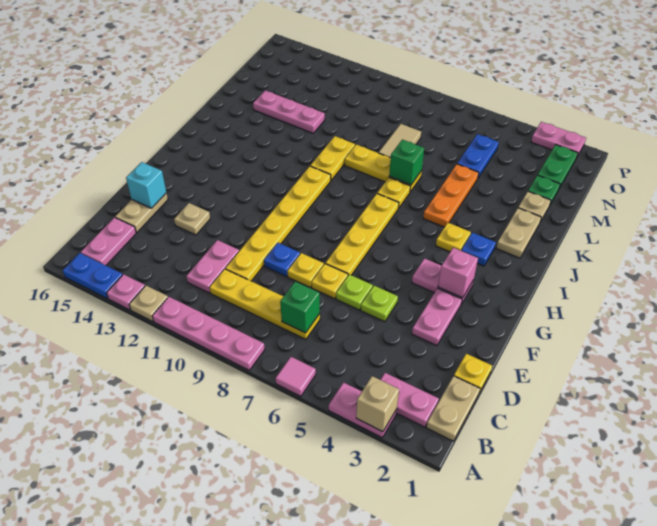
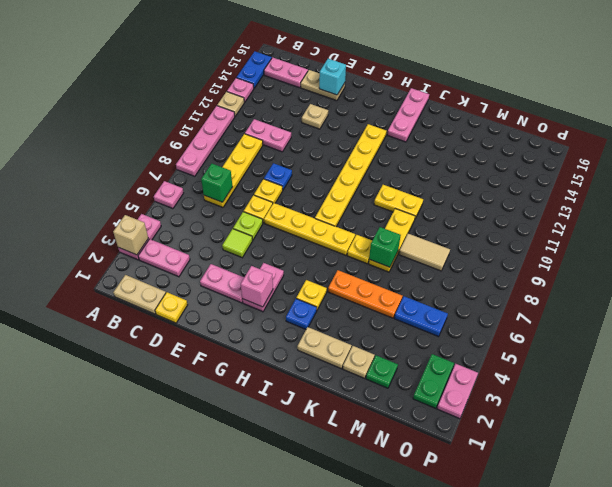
pink 1x1 tile [276,357,316,396] -> pink 1x1 plate [154,181,183,209]
pink 1x2 plate [381,373,439,427] -> pink 1x2 plate turned to [138,239,190,277]
yellow 1x6 plate [225,166,331,281] -> yellow 1x6 plate turned to [315,124,386,227]
lime 1x1 plate [361,286,398,322] -> lime 1x1 tile [222,229,253,258]
pink 1x3 plate [253,90,325,133] -> pink 1x3 plate moved to [387,88,429,142]
green 1x2 plate [538,145,578,188] -> green 1x2 plate turned to [413,354,454,409]

